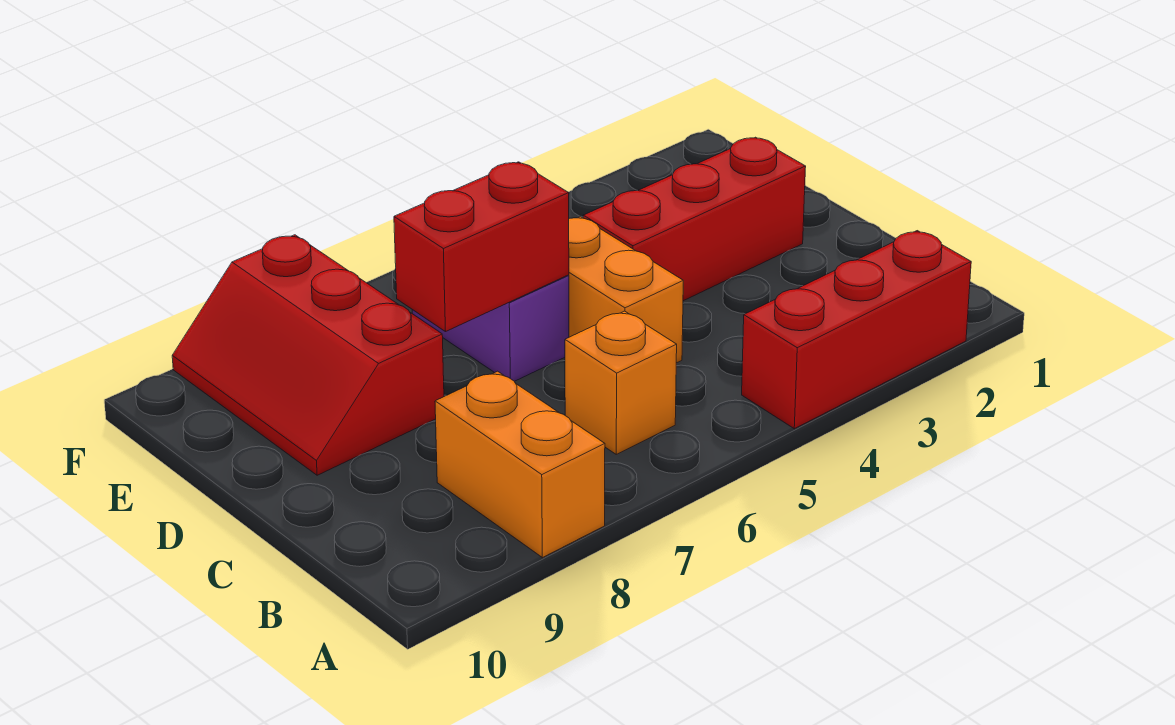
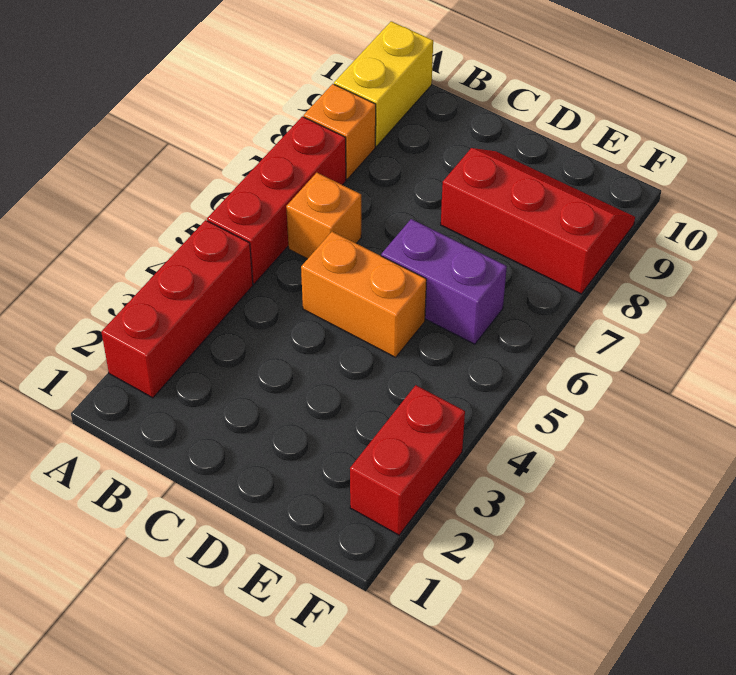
orange 1x2 brick [435,371,605,558] -> orange 1x1 brick [304,84,376,179]
none -> yellow 1x2 brick [334,21,433,146]
red 1x3 brick [583,137,806,301] -> red 1x3 brick moved to [207,116,346,284]
red 1x2 brick [394,162,569,332] -> red 1x2 brick moved to [350,385,465,535]

